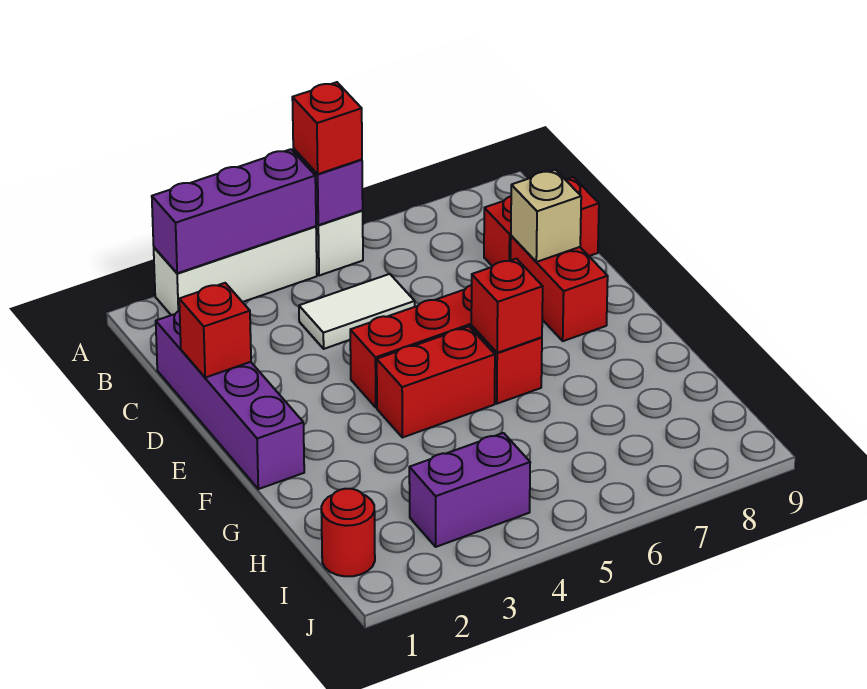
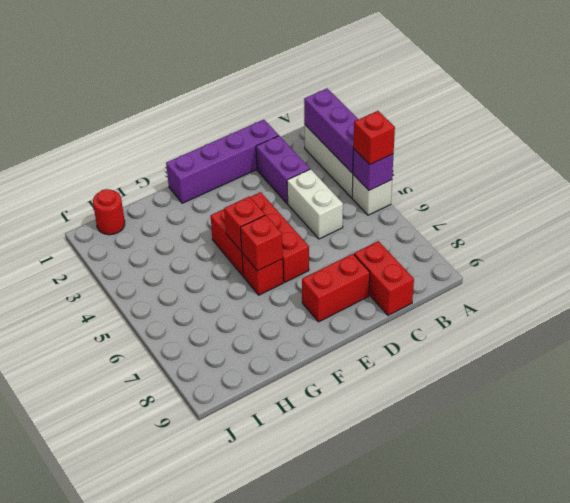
white 1x2 tile [299,274,415,349] -> white 1x2 brick [287,169,343,239]
red 1x1 brick [179,283,251,378] -> red 1x1 brick moved to [224,196,265,251]
tan 1x1 brick [511,170,581,262] -> none
purple 1x2 brick [409,433,530,547] -> purple 1x2 brick moved to [256,136,310,203]

